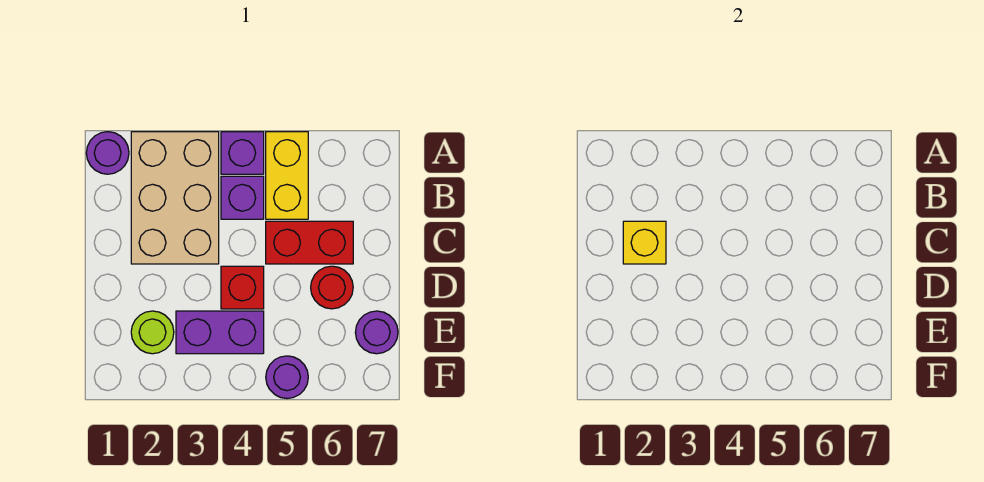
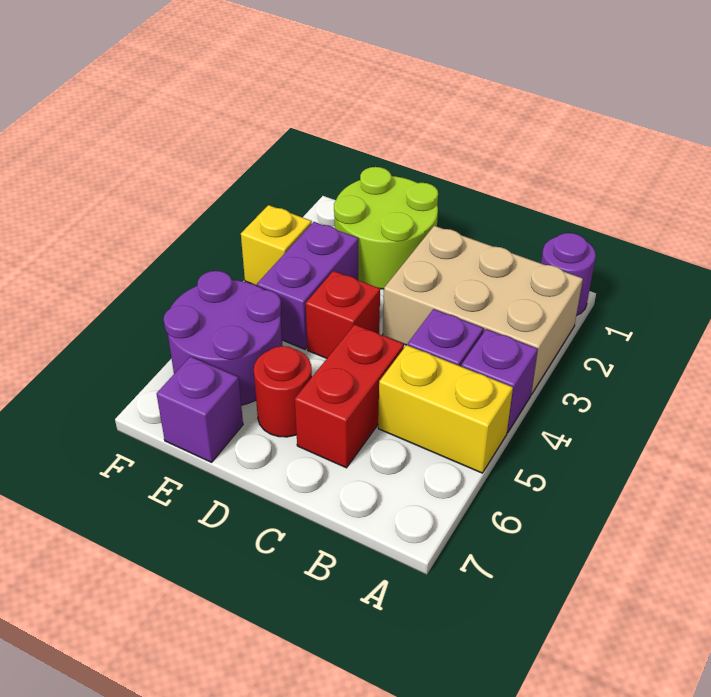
yellow 1x1 brick [623,221,666,264] -> yellow 1x1 brick moved to [241,205,312,286]
lime 1x1 round brick [131,311,174,354] -> lime 2x2 round brick [334,167,438,289]
purple 1x1 round brick [355,311,398,354] -> purple 1x1 brick [157,357,243,462]
purple 1x1 round brick [266,356,308,399] -> purple 2x2 round brick [164,271,282,405]

